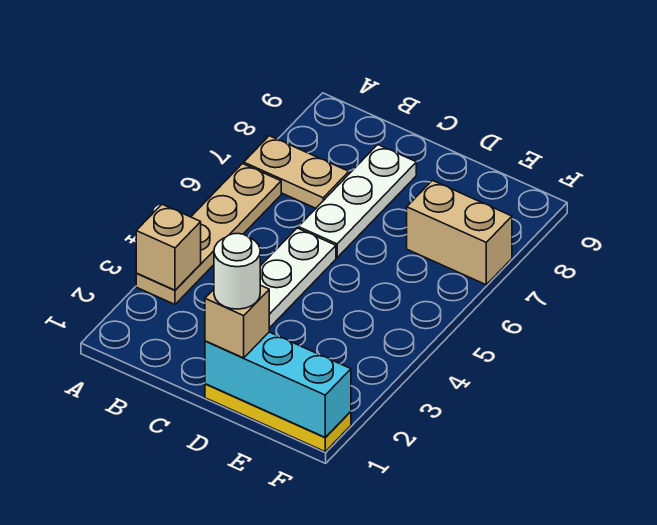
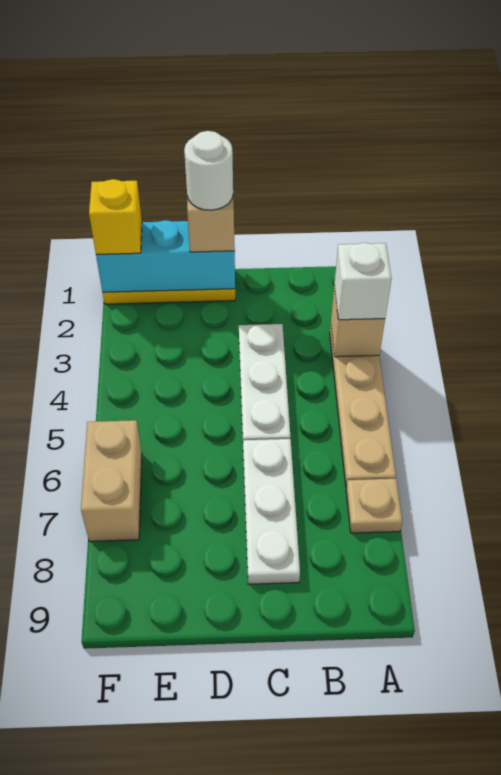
none -> white 1x1 brick [334,243,392,320]
tan 1x2 plate [244,136,349,208] -> tan 1x1 plate [346,479,402,533]
tan 1x2 brick [407,181,512,285] -> tan 1x2 brick turned to [81,420,142,541]
none -> yellow 1x1 brick [89,179,142,254]

